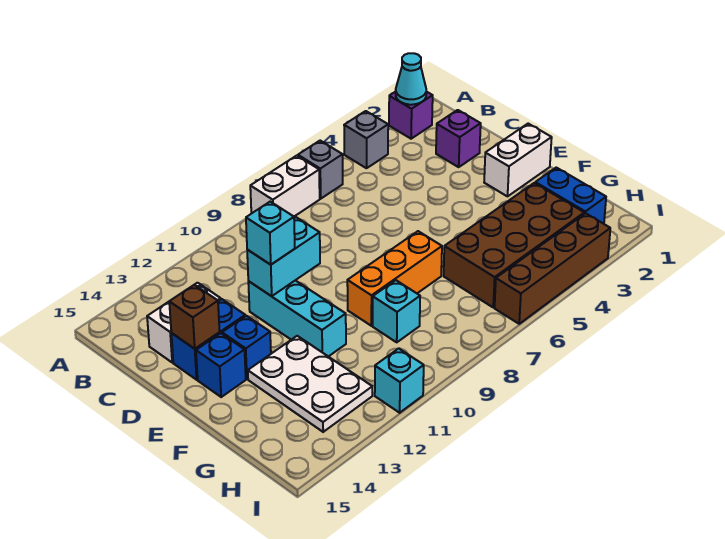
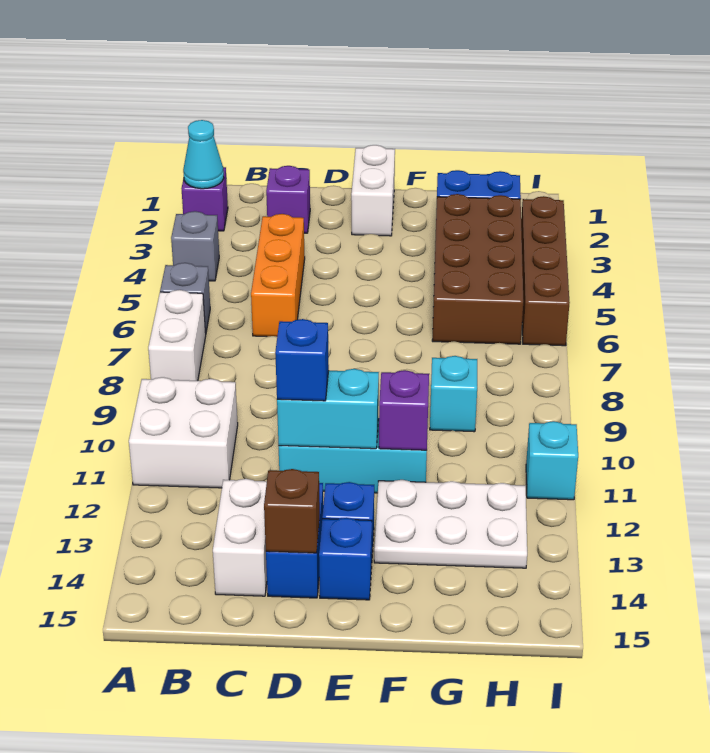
none -> white 2x2 brick [129,377,238,488]
cyan 1x2 brick [247,217,320,296] -> cyan 1x2 brick turned to [277,369,379,449]
cyan 1x1 brick [246,202,295,265] -> blue 1x1 brick [275,319,329,401]
orange 1x3 brick [347,231,442,326] -> orange 1x3 brick moved to [251,214,305,337]
none -> purple 1x1 brick [379,370,429,450]

